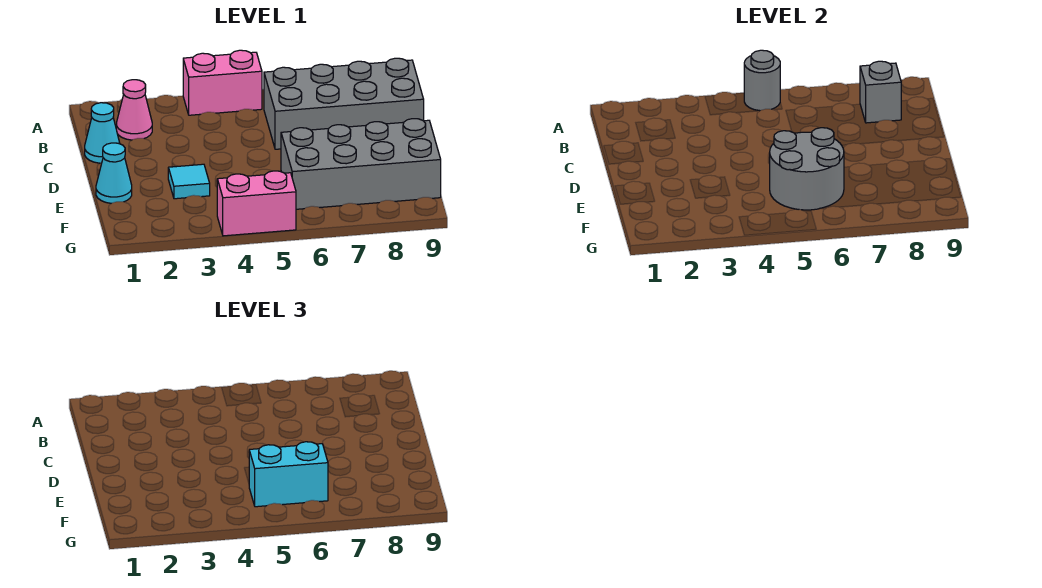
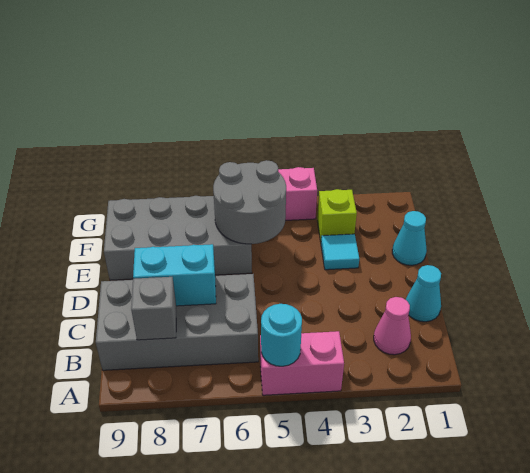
grey 1x1 round brick [744,50,780,111] -> cyan 1x1 round brick [261,304,302,366]
none -> lime 1x1 brick [317,189,357,242]
cyan 1x2 brick [249,442,328,507] -> cyan 1x2 brick moved to [133,244,216,306]

